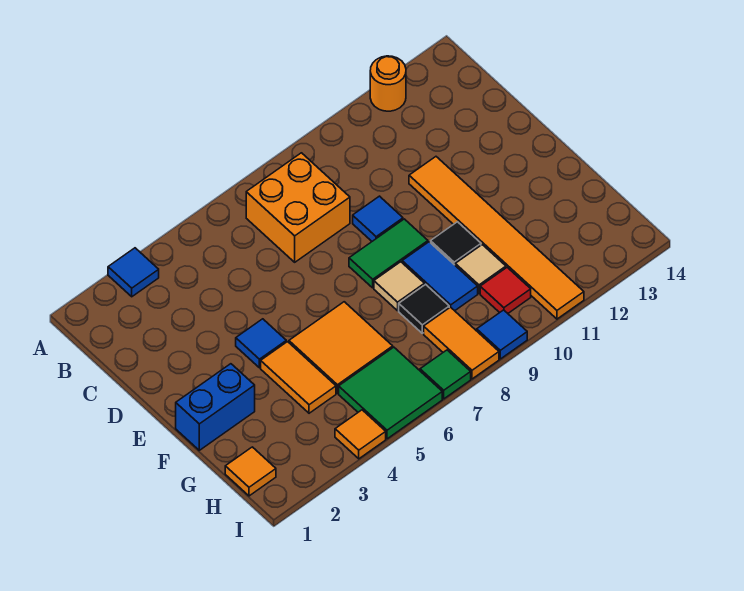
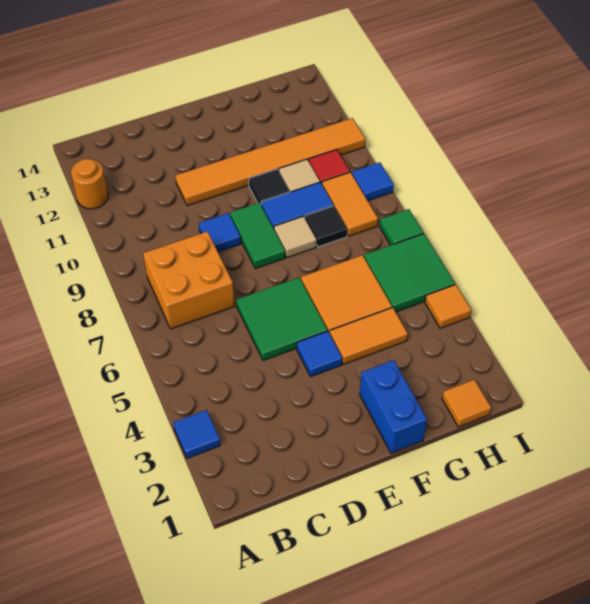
none -> green 2x2 tile [236,278,327,360]
orange 1x2 tile [424,307,499,379] -> orange 1x2 tile turned to [322,172,378,236]

